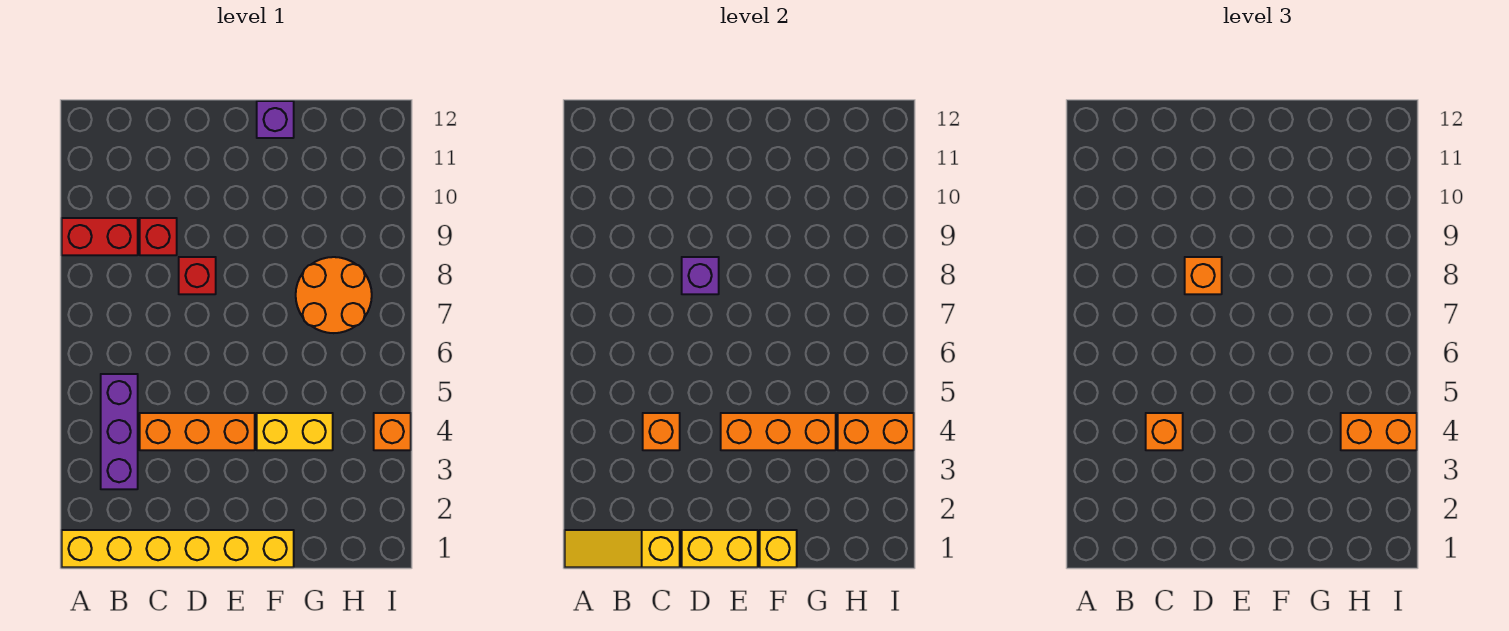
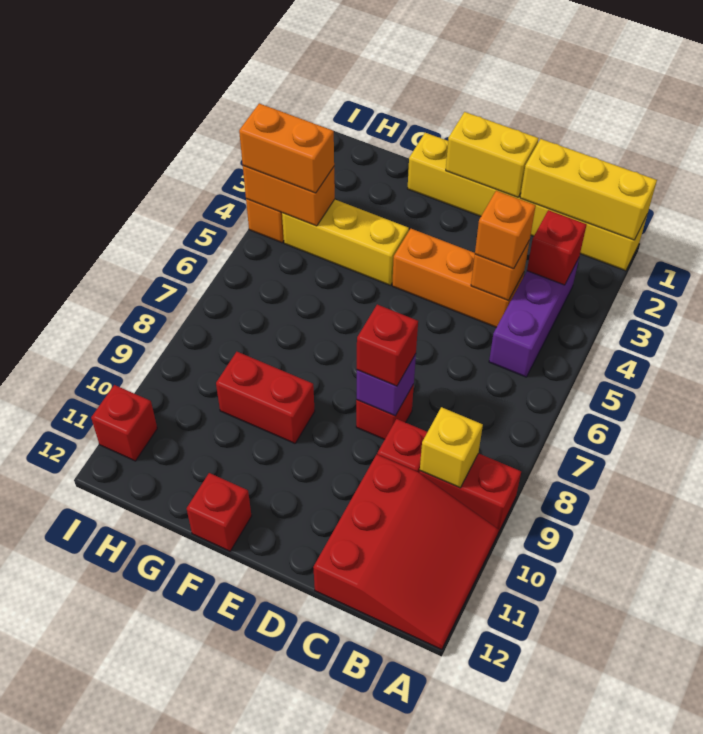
yellow 1x3 slope [565,530,680,567] -> yellow 1x3 brick [520,139,657,240]
none -> red 3x3 slope [313,455,499,650]
none -> red 1x1 brick [527,210,587,285]
orange 1x1 brick [1185,257,1222,294] -> red 1x1 brick [357,305,418,386]
orange 1x3 brick [721,413,836,450] -> none
yellow 1x1 brick [760,530,797,567] -> yellow 1x1 brick moved to [420,407,483,488]
yellow 1x2 brick [257,413,333,450] -> yellow 1x3 brick [282,199,409,286]
none -> red 1x2 brick [216,352,315,443]
purple 1x1 brick [257,101,294,138] -> red 1x1 brick [187,473,252,551]
orange 2x2 round brick [296,257,372,333] -> none
none -> red 1x1 brick [91,385,157,461]

